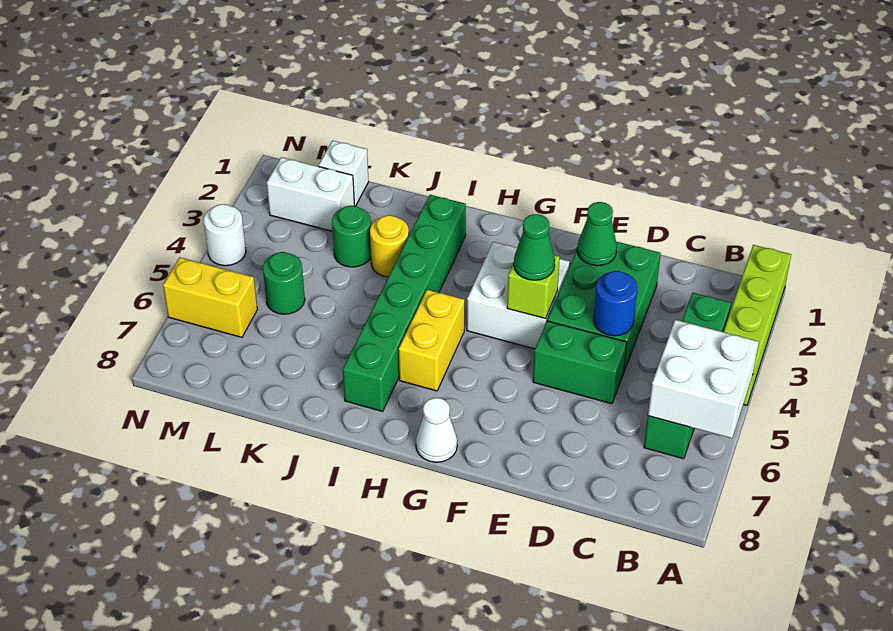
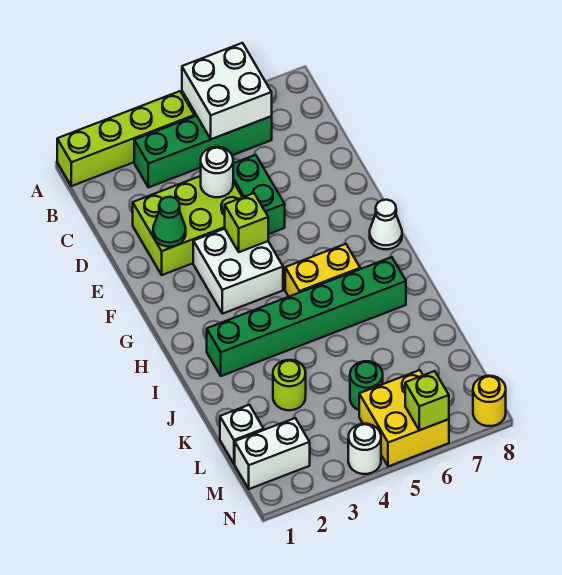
green 2x3 brick [547,242,661,371] -> lime 2x3 brick [133,176,243,275]
blue 1x1 round brick [593,271,637,336] -> white 1x1 round brick [201,147,233,197]
green 1x1 cone [514,214,555,280] -> none
yellow 1x1 round brick [370,215,409,277] -> yellow 1x1 round brick moved to [473,376,506,426]
green 1x1 round brick [332,206,371,267] -> lime 1x1 round brick [273,360,306,410]
white 1x2 brick [267,157,355,231] -> white 1x2 brick turned to [235,418,310,489]
yellow 1x2 brick [163,257,257,337] -> yellow 2x2 brick [359,370,449,466]
none -> lime 1x1 brick [405,371,449,430]

